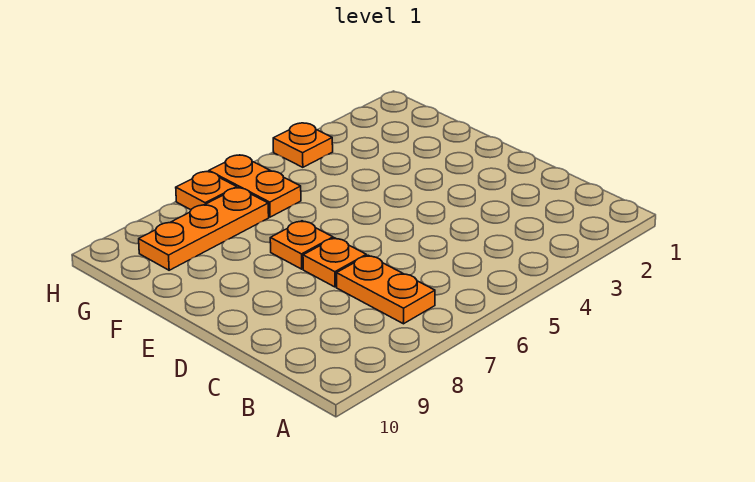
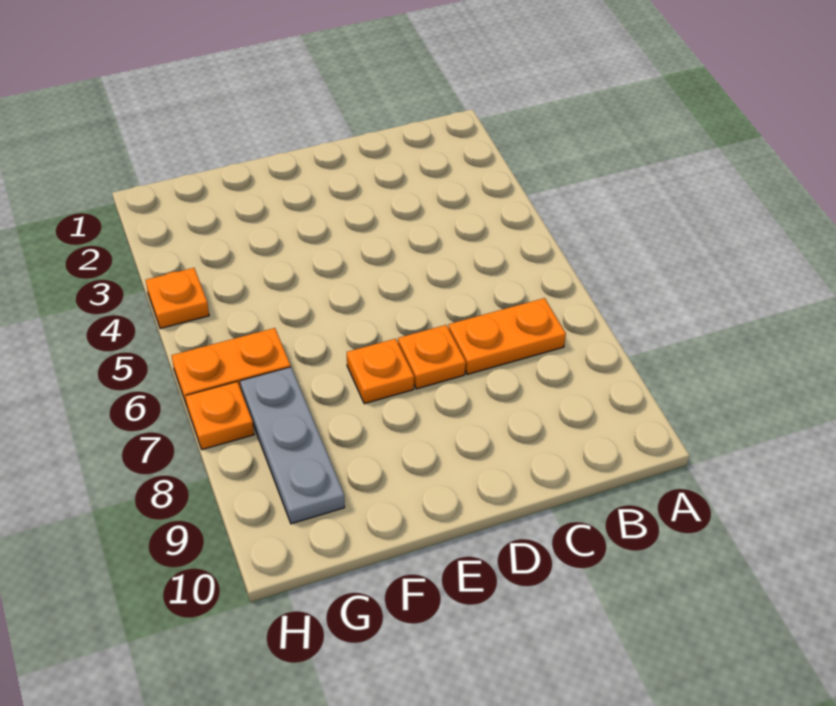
orange 1x3 plate [139,188,269,270] -> grey 1x3 plate [240,367,345,524]

